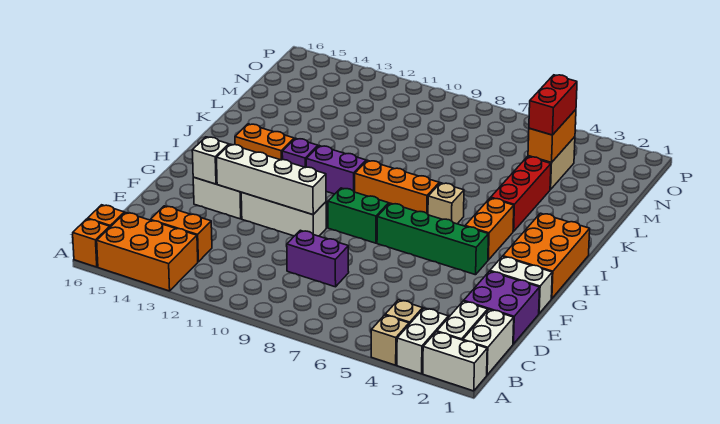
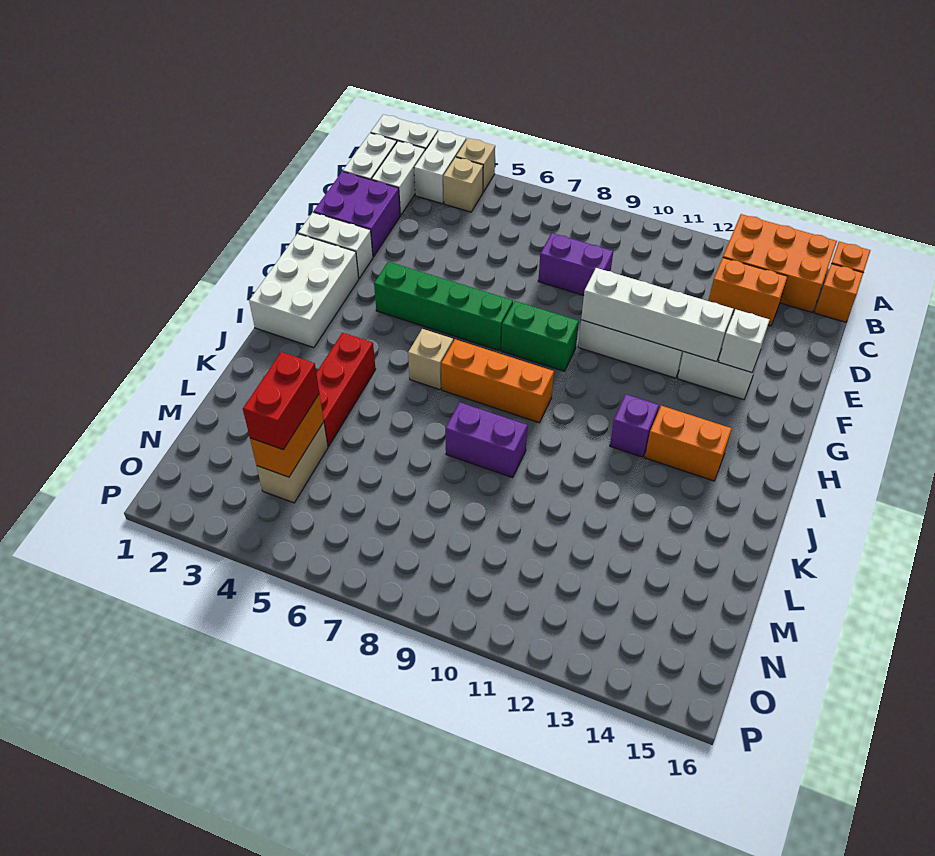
orange 2x3 brick [503,213,590,299] -> white 2x3 brick [249,234,359,348]
orange 1x2 brick [465,198,514,260] -> none
purple 1x2 brick [306,146,366,194] -> purple 1x2 brick moved to [445,402,527,478]

